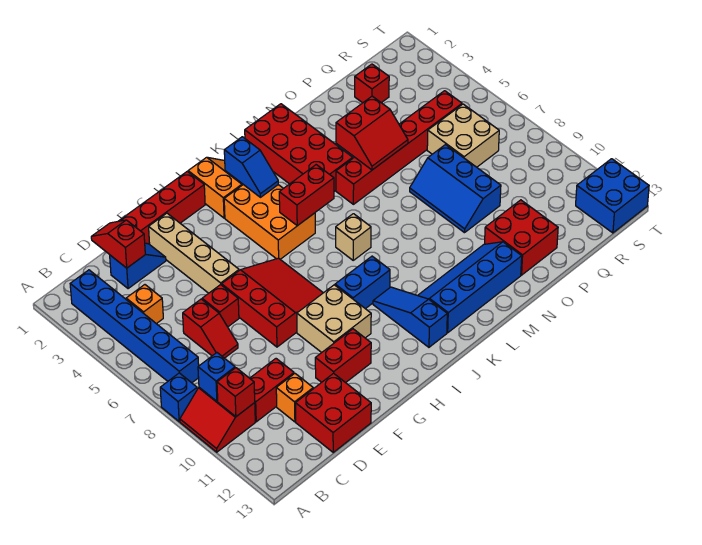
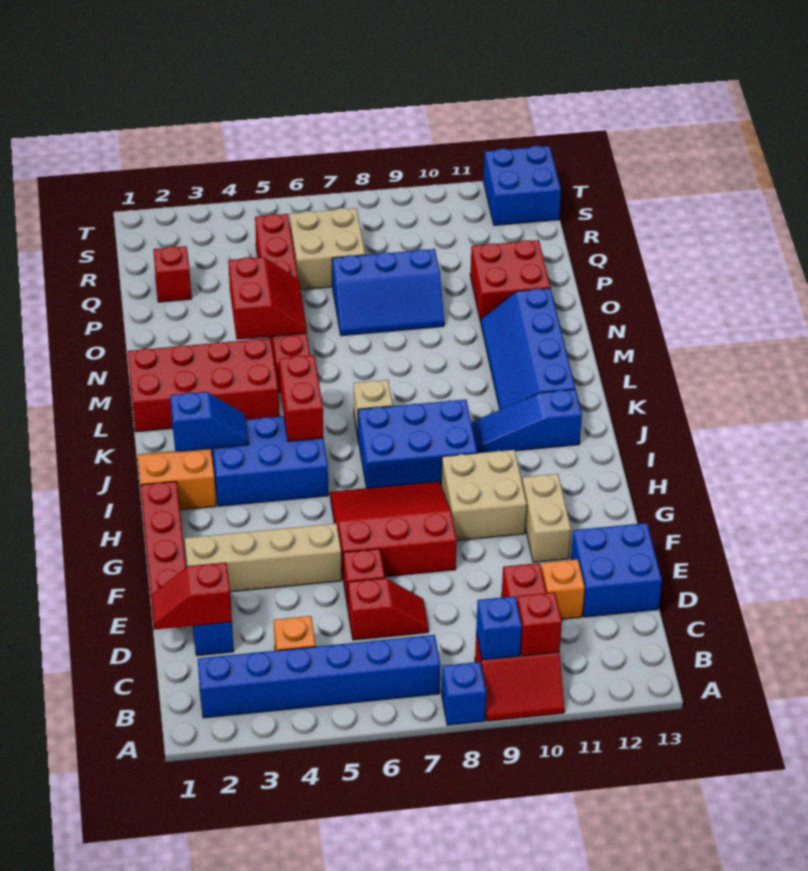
red 2x2 brick [295,373,371,452] -> blue 2x2 brick [571,523,662,617]
red 1x2 brick [315,329,371,383] -> tan 1x2 brick [522,474,571,562]
orange 2x3 brick [224,185,315,259] -> blue 2x3 brick [211,416,328,506]
blue 1x2 brick [335,256,390,309] -> blue 2x3 brick [358,399,477,488]

